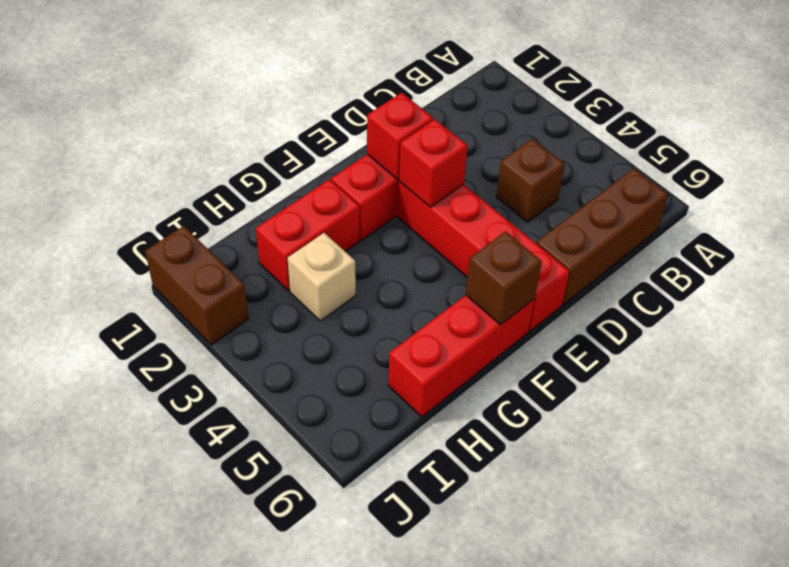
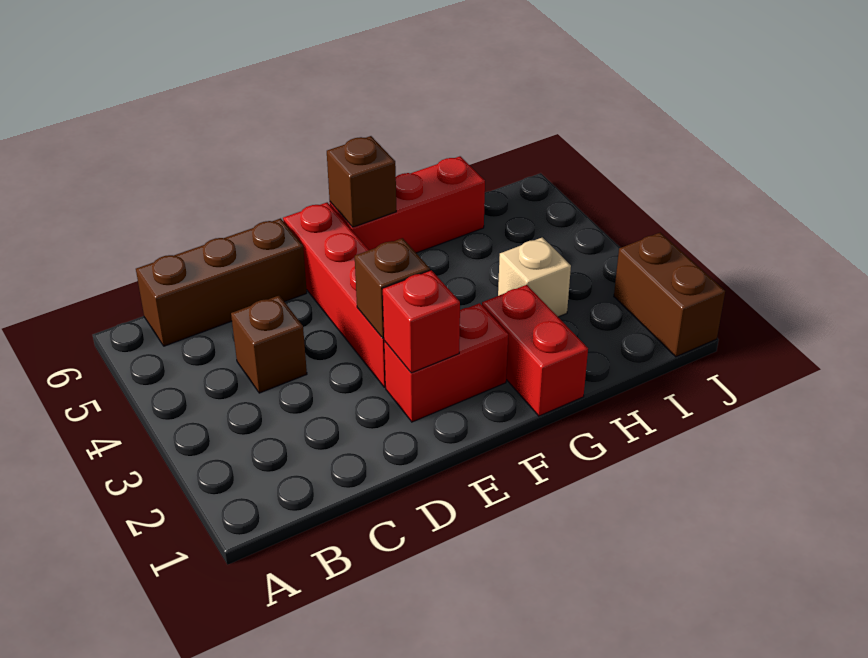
red 1x1 brick [399,119,468,207] -> brown 1x1 brick [355,238,430,338]
red 1x2 brick [256,179,360,291] -> red 1x2 brick turned to [482,285,588,416]

